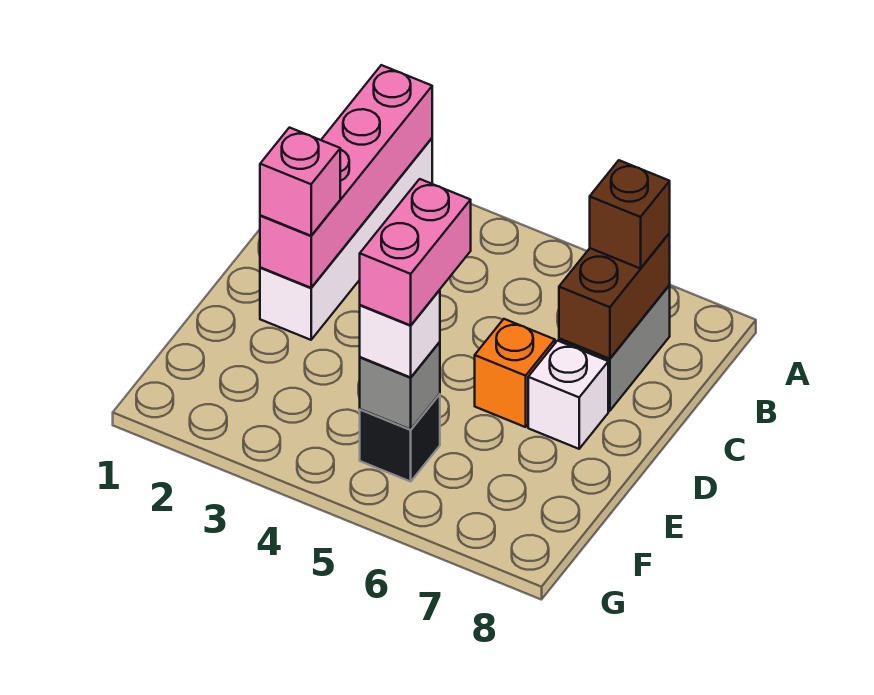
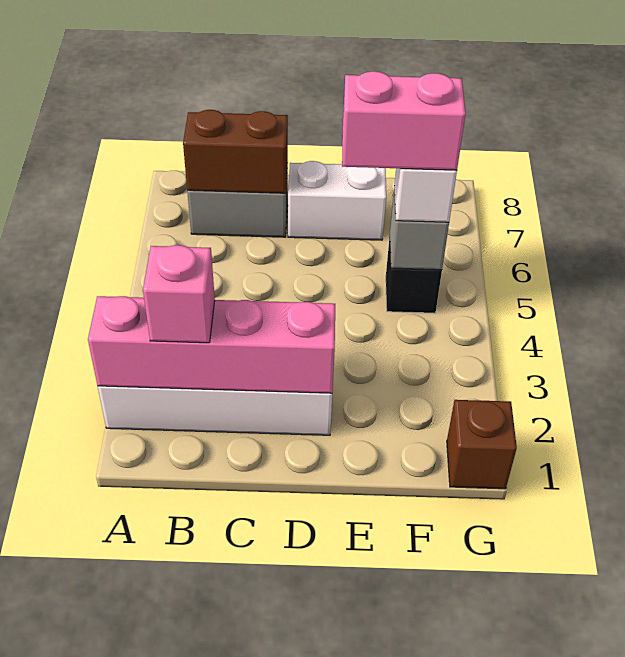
brown 1x1 brick [590,160,670,269] -> brown 1x1 brick moved to [447,400,517,489]
pink 1x1 brick [260,128,340,236] -> pink 1x1 brick moved to [143,245,215,343]
orange 1x1 brick [475,319,555,427] -> none
white 1x1 brick [528,341,608,449] -> white 1x2 brick [288,161,386,240]

